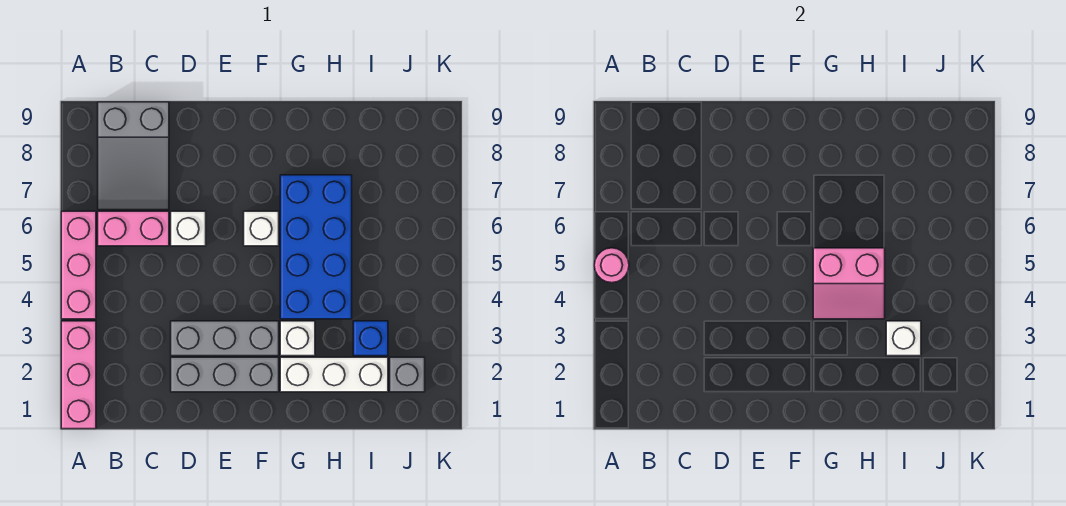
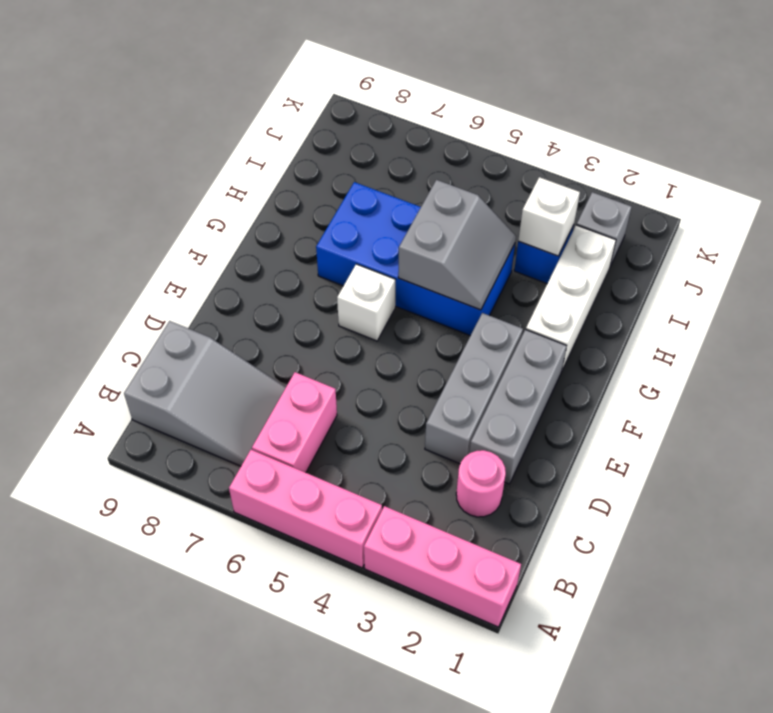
pink 1x1 round brick [594,248,629,283] -> pink 1x1 round brick moved to [456,450,506,517]
white 1x1 brick [171,211,206,246] -> none
white 1x1 brick [280,321,315,356] -> none
pink 2x2 slope [813,248,885,319] -> grey 2x2 slope [398,180,516,310]

